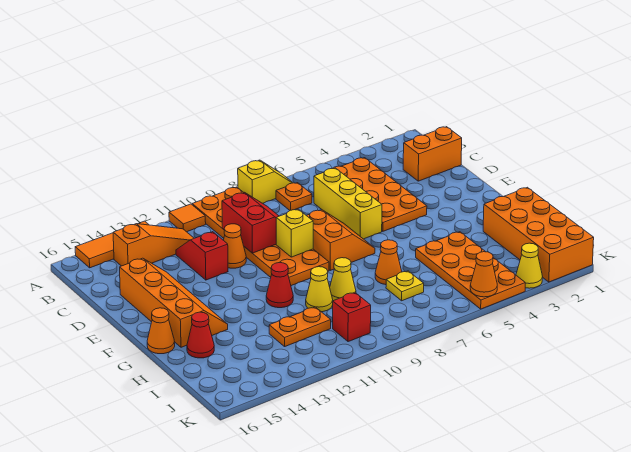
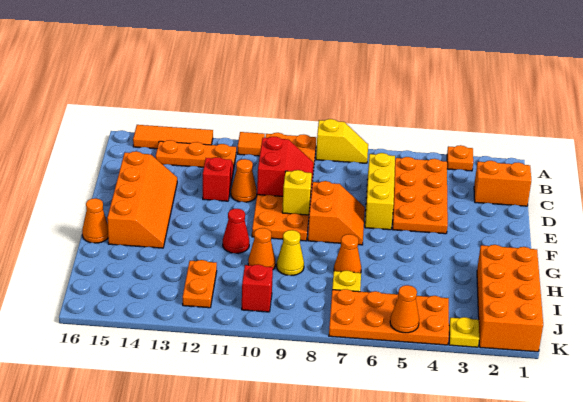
orange 1x1 plate [276,183,312,210] -> orange 1x1 plate moved to [447,145,473,171]
orange 1x3 slope [113,224,194,266] -> orange 1x3 plate [156,140,236,167]
orange 2x4 plate [416,232,525,309] -> orange 2x4 plate turned to [329,289,449,345]
yellow 1x1 cone [306,267,333,312] -> orange 1x1 cone [248,228,275,269]
red 1x1 cone [187,312,214,358] -> none
orange 1x2 plate [269,307,331,346] -> orange 1x2 plate turned to [183,260,217,308]
yellow 1x1 cone [516,243,543,288] -> yellow 1x1 plate [449,317,479,347]

